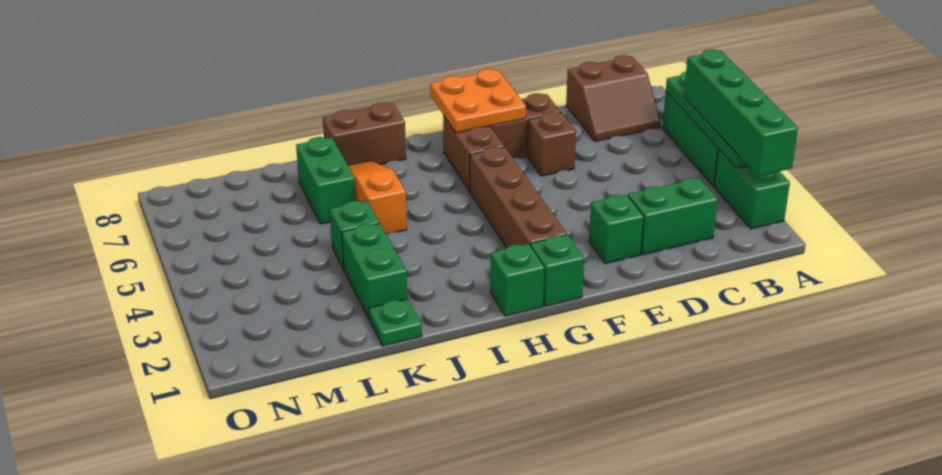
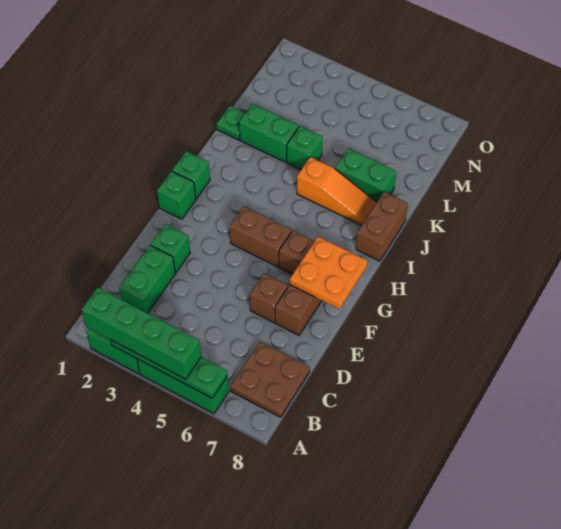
brown 2x2 slope [566,55,661,142] -> brown 2x2 plate [230,342,310,417]
brown 1x4 brick [470,147,567,248] -> brown 1x2 brick [230,206,292,267]

